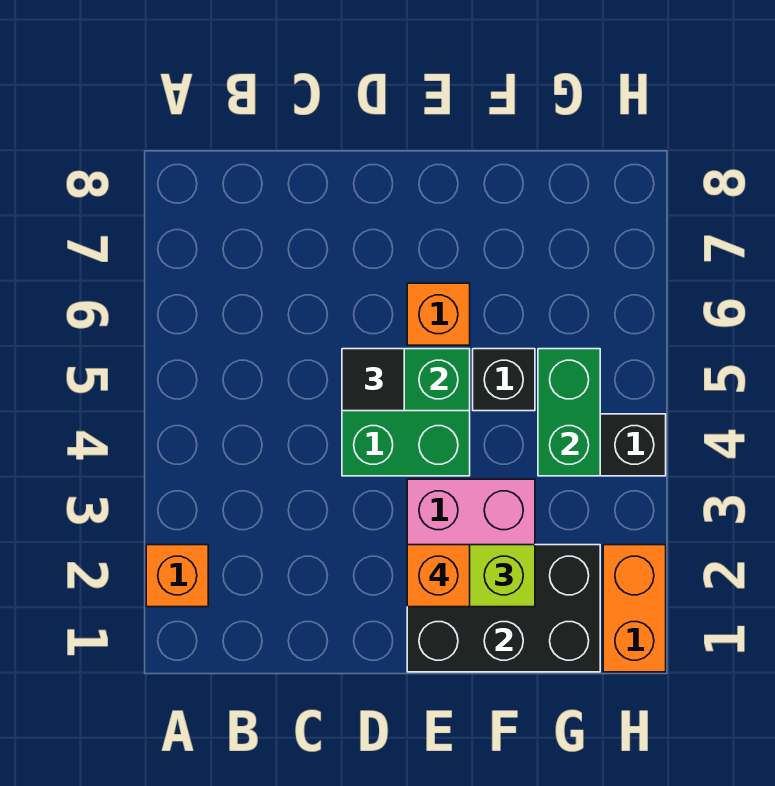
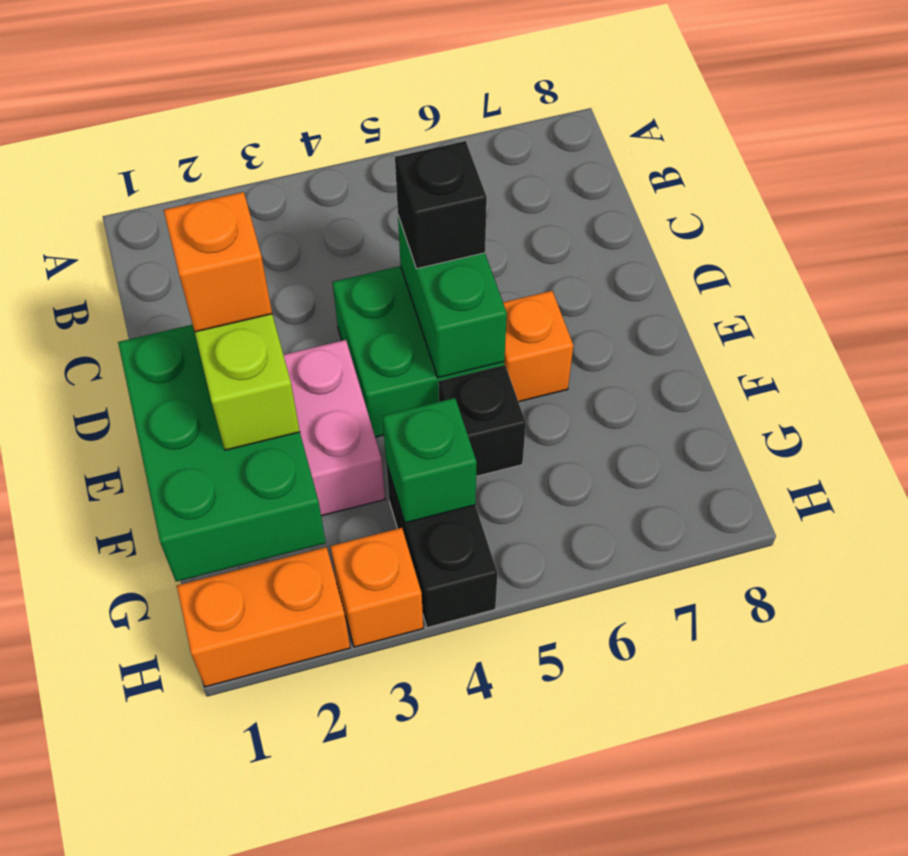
orange 1x1 brick [146,545,208,607] -> orange 1x1 brick moved to [331,528,423,647]
black 1x1 tile [342,349,404,411] -> black 1x1 brick [395,141,487,269]
black 2x3 brick [407,545,600,672] -> green 2x3 brick [118,325,326,582]
green 1x2 brick [538,349,600,476] -> green 1x1 brick [382,398,477,523]

